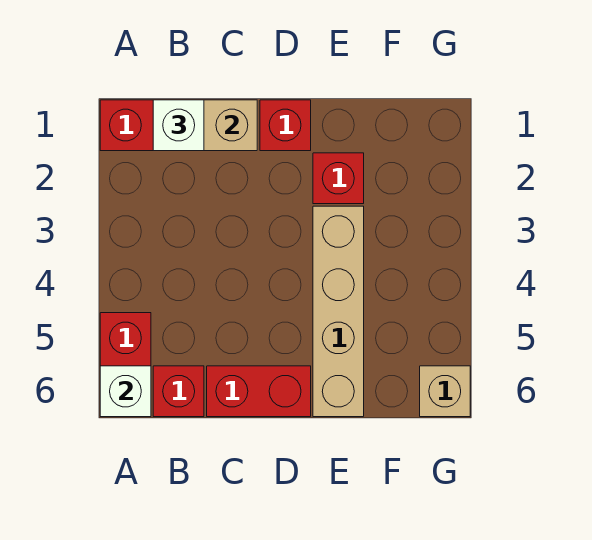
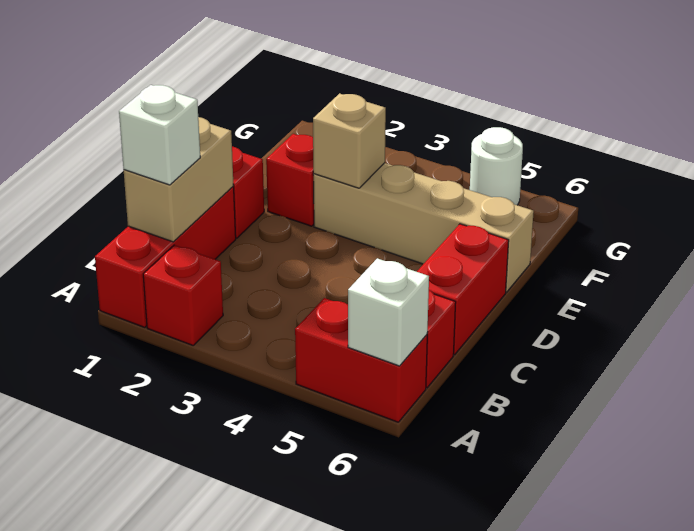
none -> red 1x1 brick [143,245,223,345]
none -> white 1x1 round brick [470,127,523,205]
tan 1x1 brick [420,366,470,417] -> tan 1x1 brick moved to [313,93,386,188]

